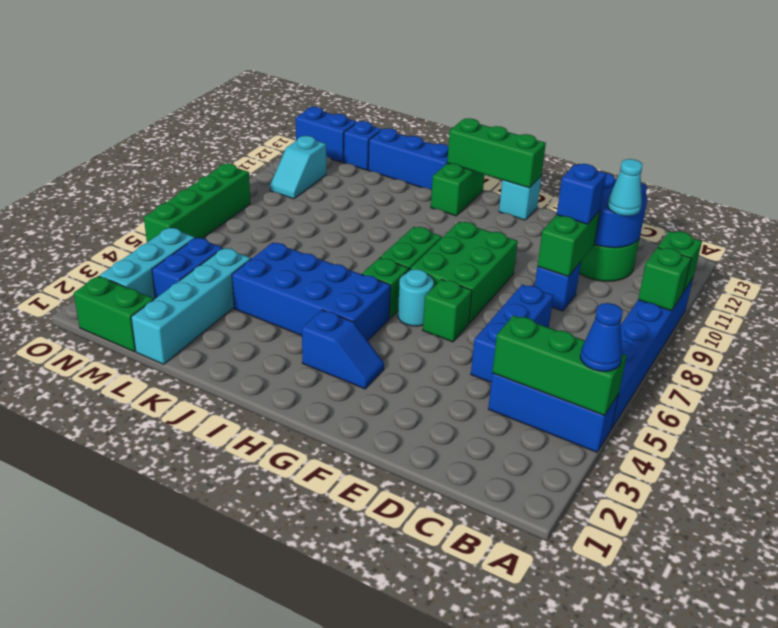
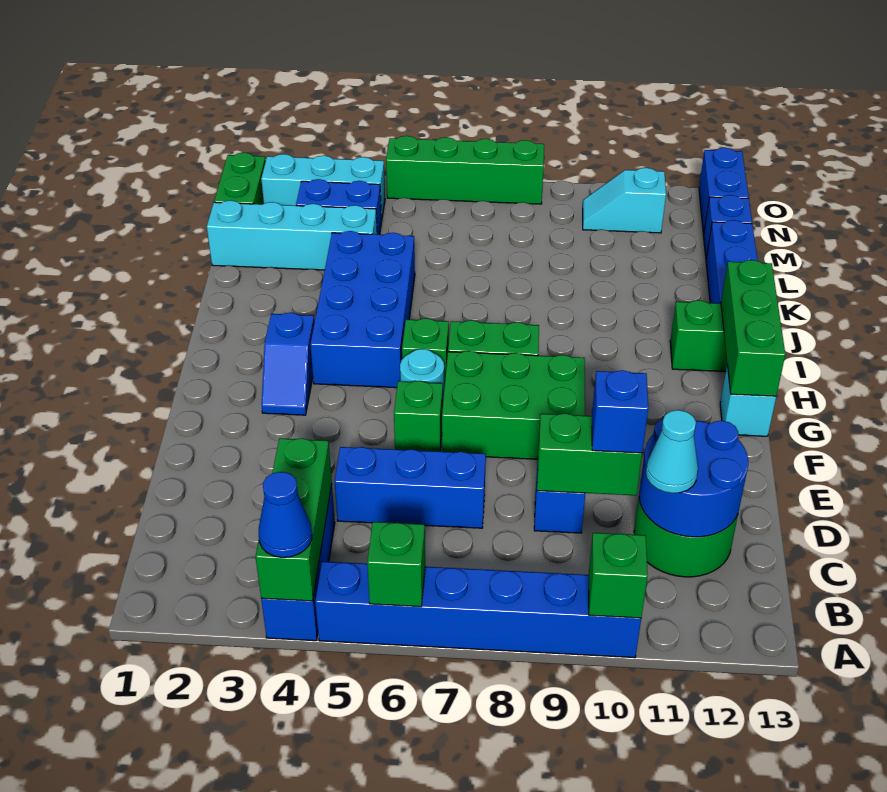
green 1x1 brick [638,247,691,311] -> green 1x1 brick moved to [367,522,425,607]

